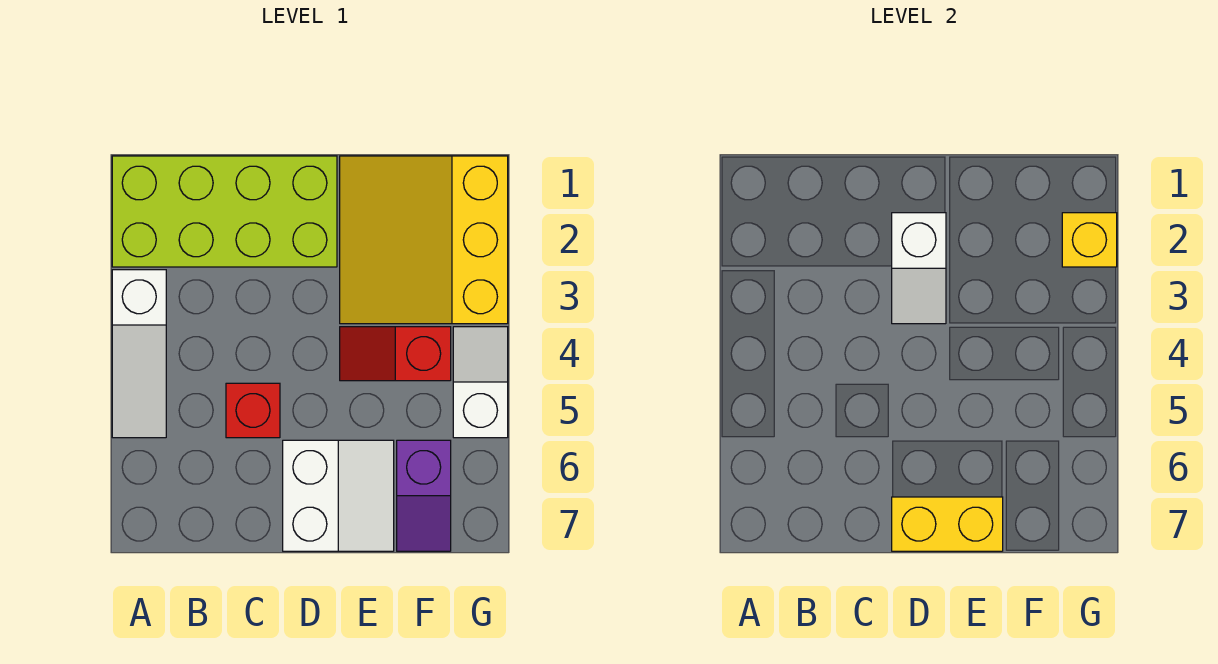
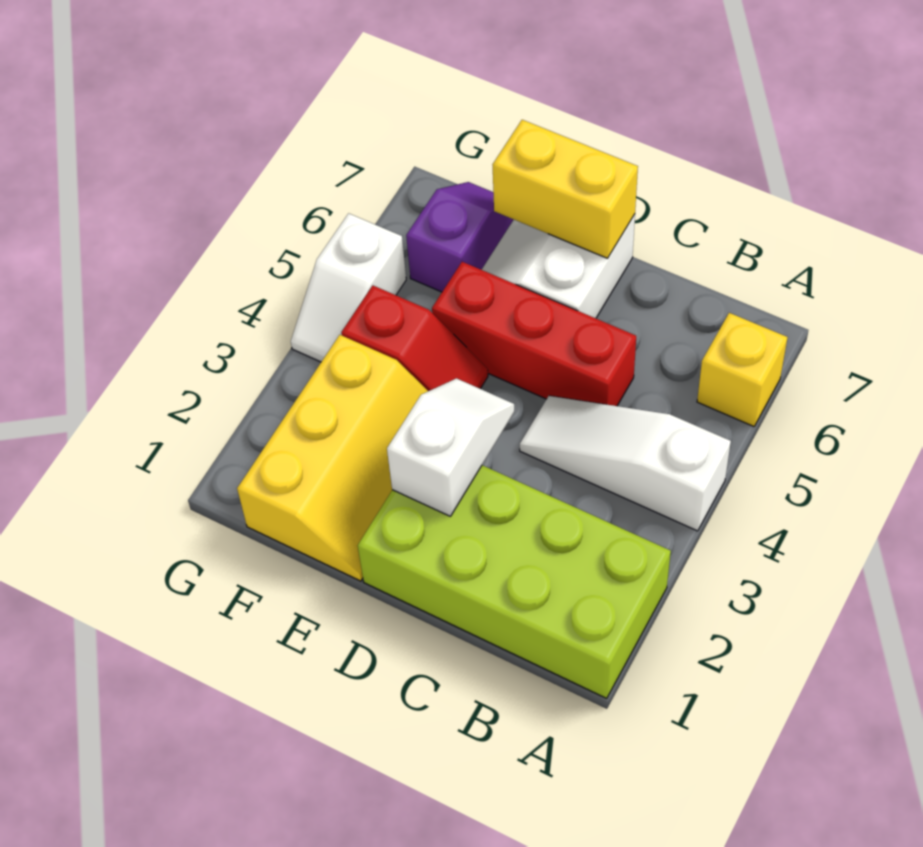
white 1x3 slope [112,270,166,438] -> white 1x3 slope turned to [520,396,731,531]
red 1x1 brick [226,383,280,438] -> red 1x3 brick [432,262,636,406]
yellow 3x3 slope [340,156,508,324] -> yellow 2x3 slope [237,335,428,581]
yellow 1x1 brick [1062,213,1117,267] -> yellow 1x1 brick moved to [697,313,788,426]

